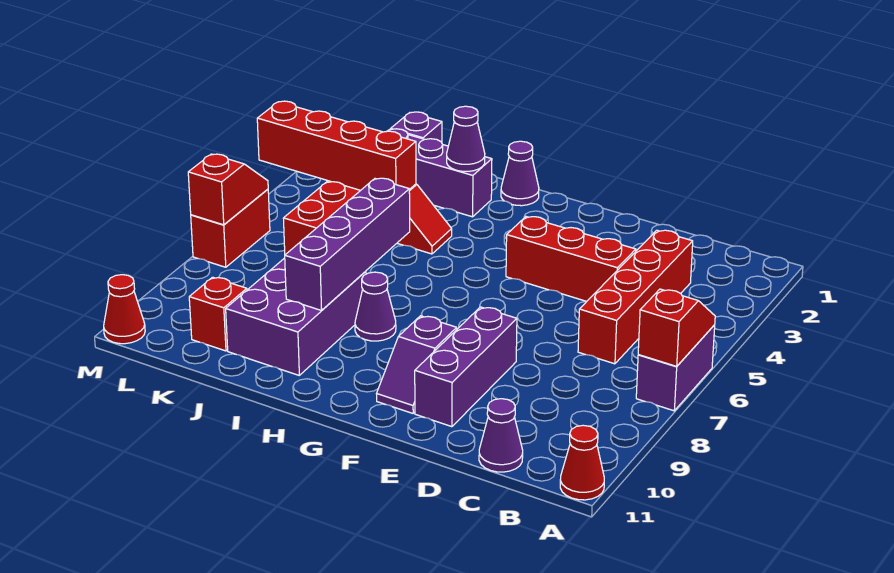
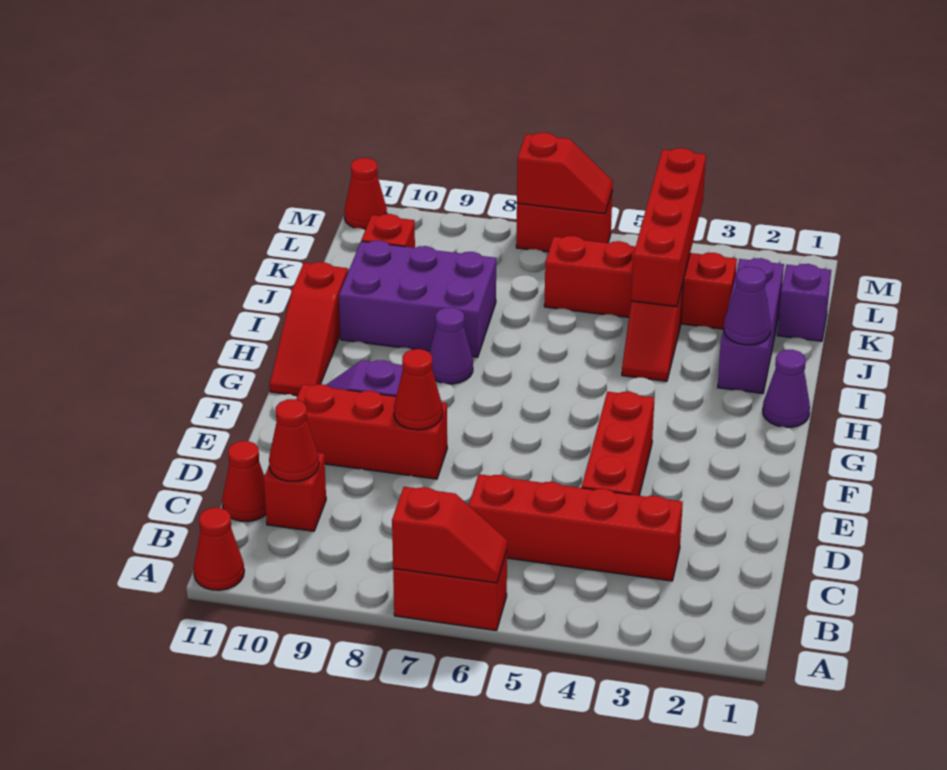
purple 1x2 brick [636,325,715,411] -> red 1x2 brick [393,551,507,631]
none -> red 1x1 brick [264,453,326,531]
none -> red 1x1 cone [269,399,319,481]
purple 1x1 cone [479,399,523,472] -> red 1x1 cone [222,441,266,522]
purple 1x3 brick [415,307,517,427] -> red 1x3 brick [296,384,447,479]
none -> red 1x1 cone [394,349,442,430]
none -> red 1x3 slope [270,262,348,396]
purple 1x4 brick [285,178,410,310] -> none

